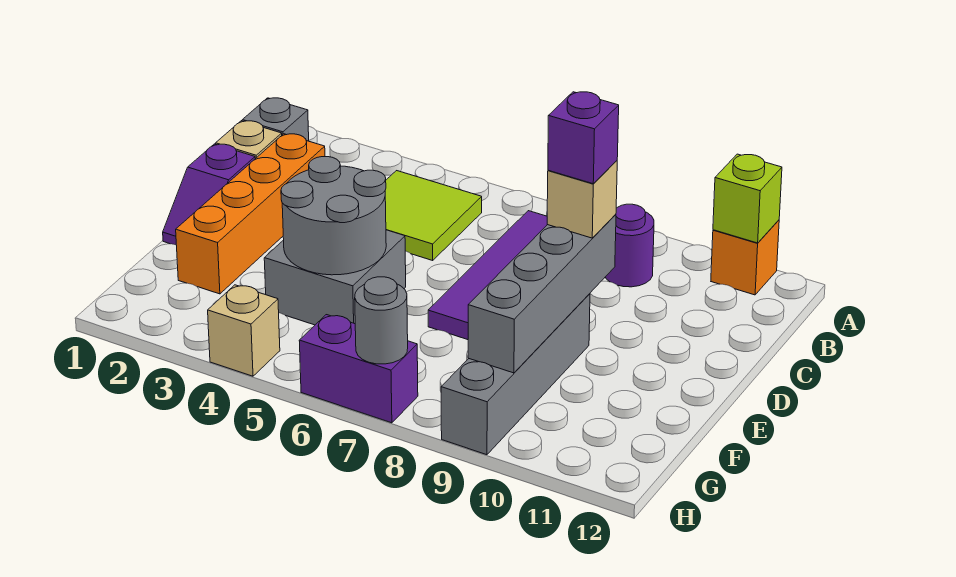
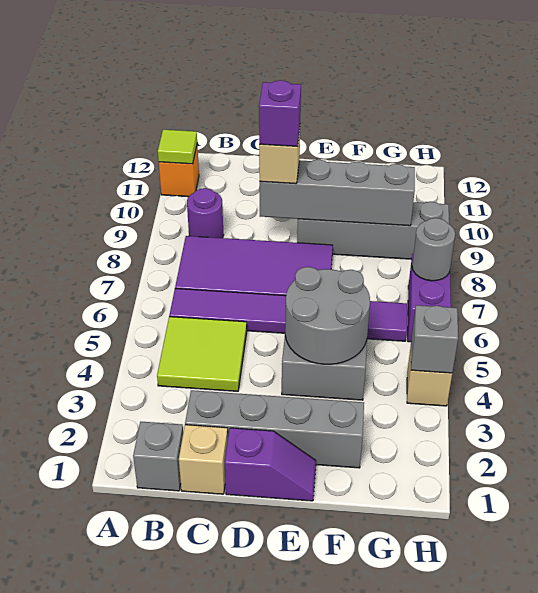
lime 1x1 brick [713,154,782,243] -> lime 1x1 tile [158,130,197,164]
none -> purple 1x6 tile [169,289,407,341]
orange 1x4 brick [176,134,325,294] -> grey 1x4 brick [185,390,364,468]
none -> grey 1x1 brick [411,305,458,373]

